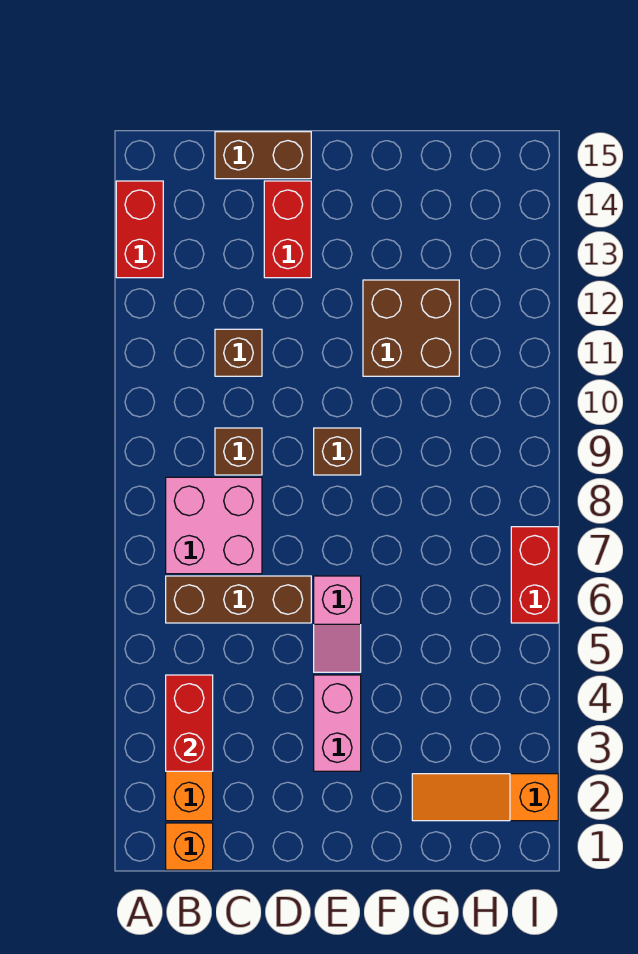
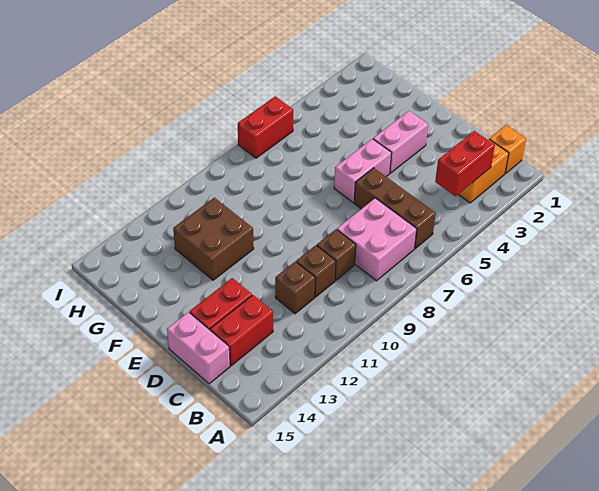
red 1x2 brick [116,181,163,278] -> red 1x2 brick moved to [210,295,273,366]
brown 1x2 brick [215,132,311,179] -> pink 1x2 brick [167,312,230,384]
pink 1x2 slope [314,576,361,672] -> pink 1x2 brick [334,139,391,202]
brown 1x1 brick [314,428,361,475] -> brown 1x1 brick moved to [296,245,336,297]
orange 1x3 slope [412,774,558,821] -> none

